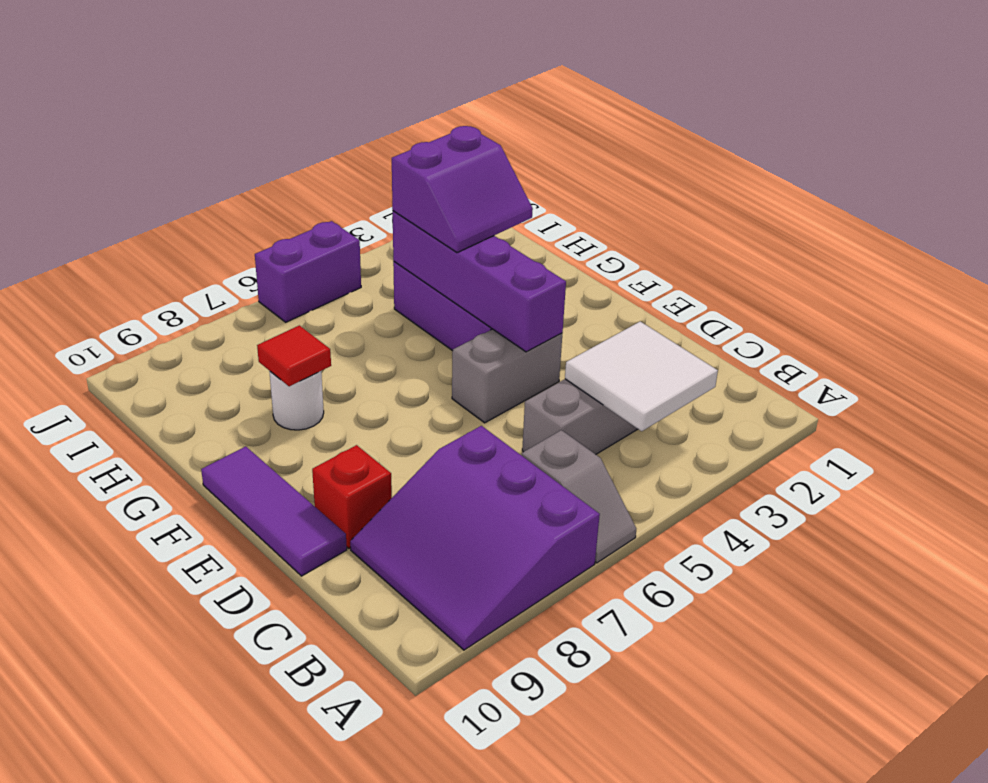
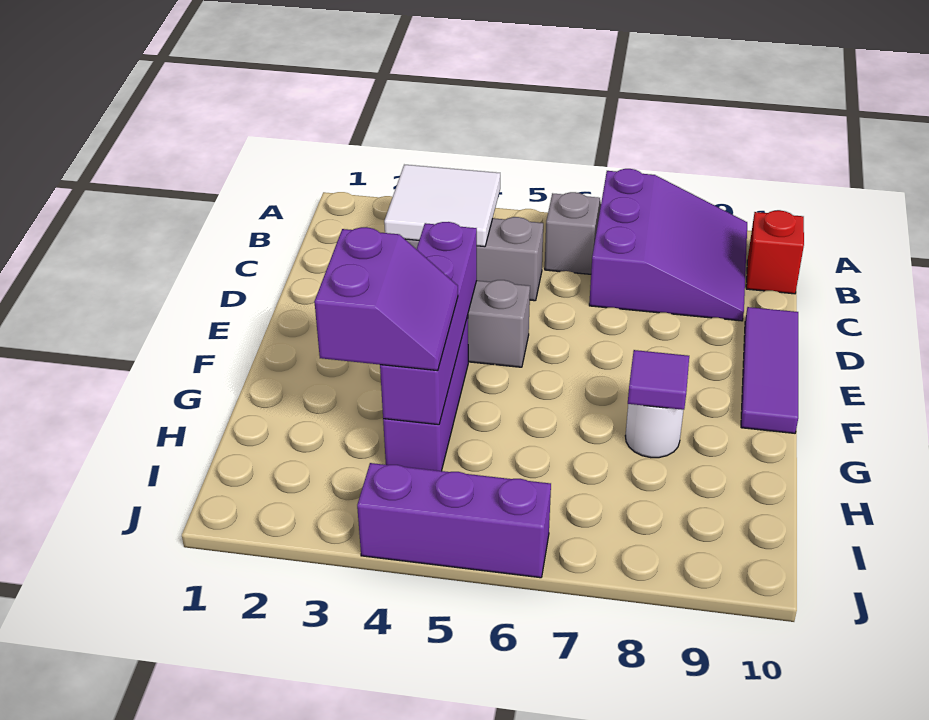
red 1x1 brick [312,445,392,549] -> red 1x1 brick moved to [746,210,804,294]
purple 2x2 slope [392,126,533,253] -> purple 2x2 slope turned to [314,227,458,371]
red 1x1 tile [257,325,331,386] -> purple 1x1 tile [628,350,689,410]
purple 1x2 brick [255,221,361,322] -> purple 1x3 brick [357,463,551,578]

